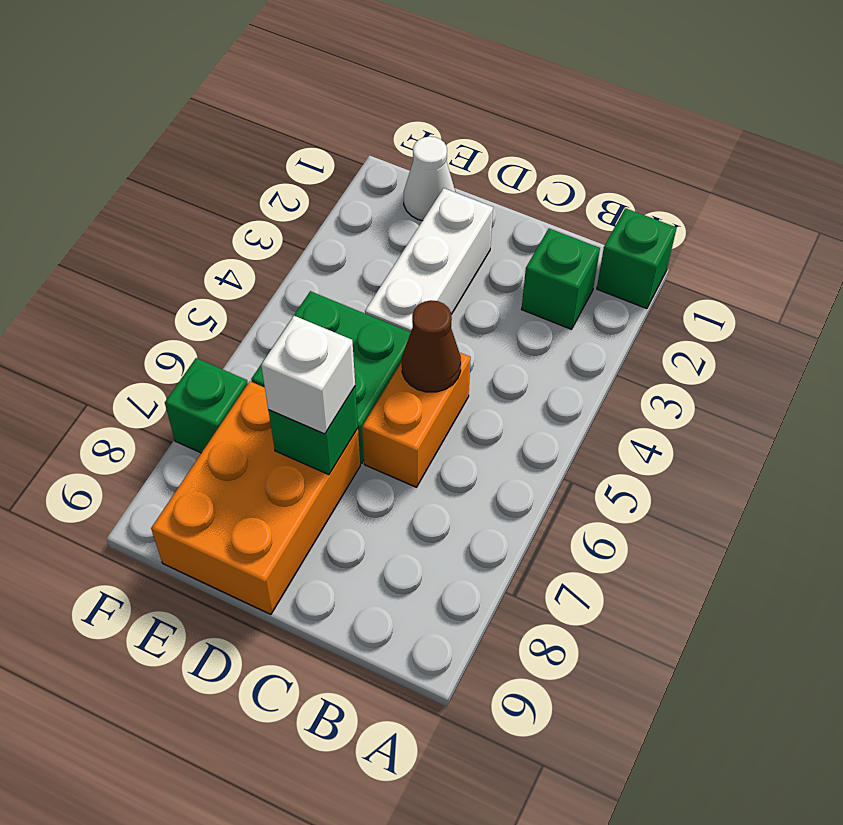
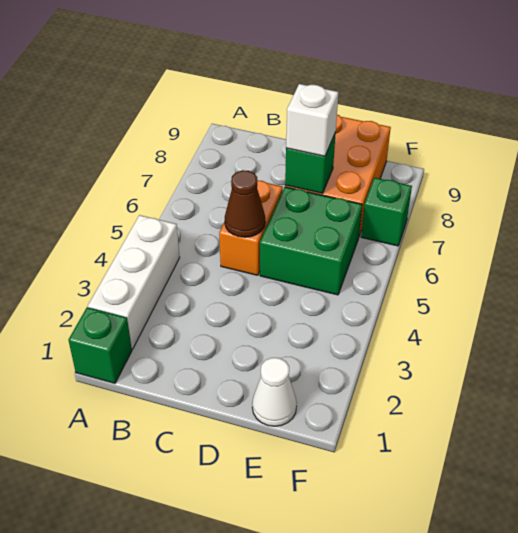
green 1x1 brick [522,229,600,329] -> none
white 1x3 brick [365,188,493,332] -> white 1x3 brick moved to [88,215,180,349]

